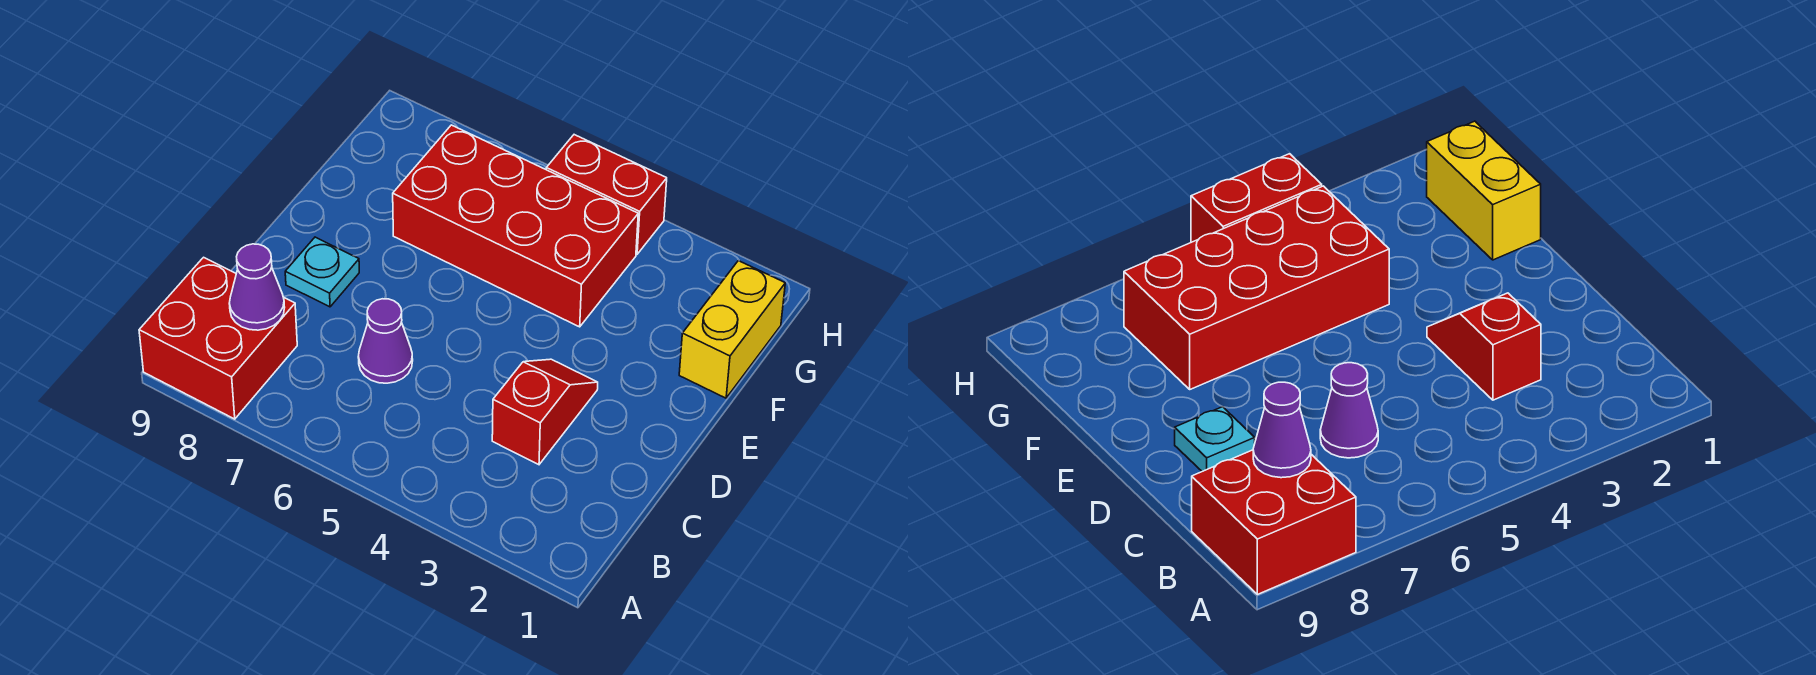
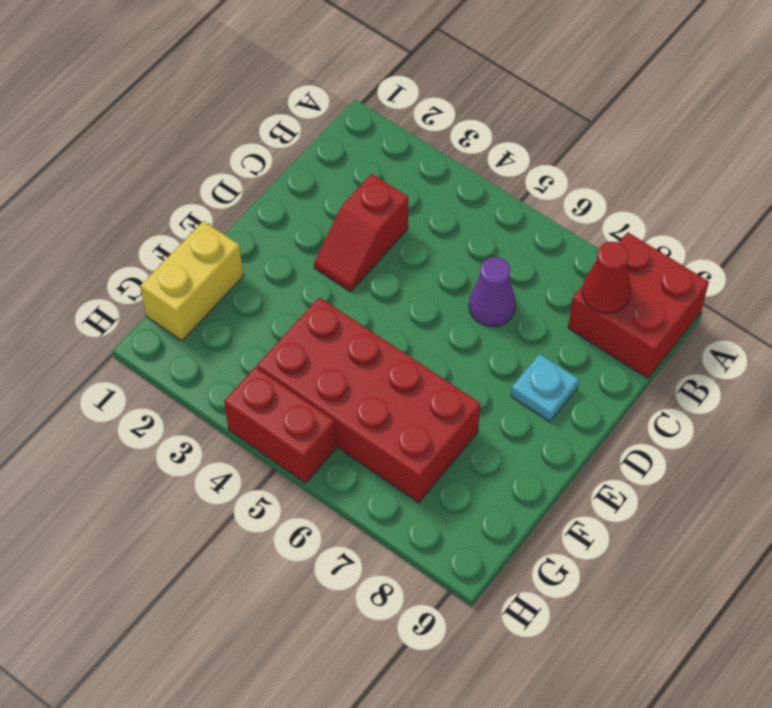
purple 1x1 cone [229,244,285,330] -> red 1x1 cone [582,242,631,313]

